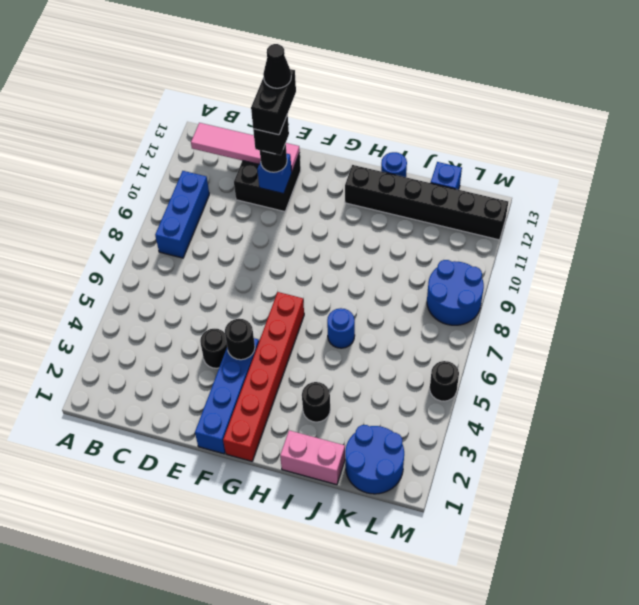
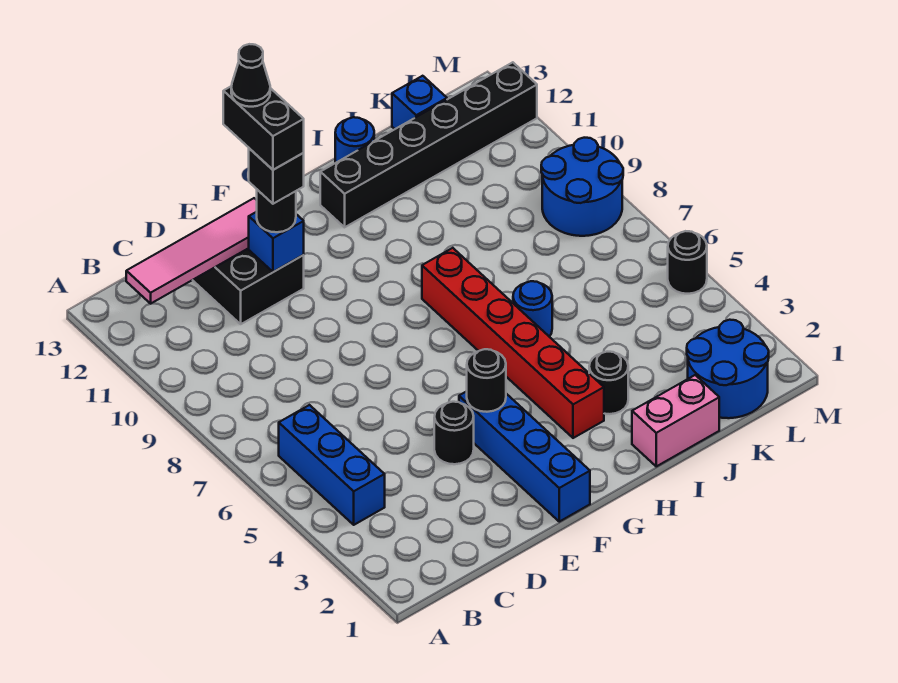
blue 1x3 brick [155,171,209,258] -> blue 1x3 brick moved to [279,405,385,525]
red 1x6 brick [223,292,304,461] -> red 1x6 brick moved to [422,248,604,438]

